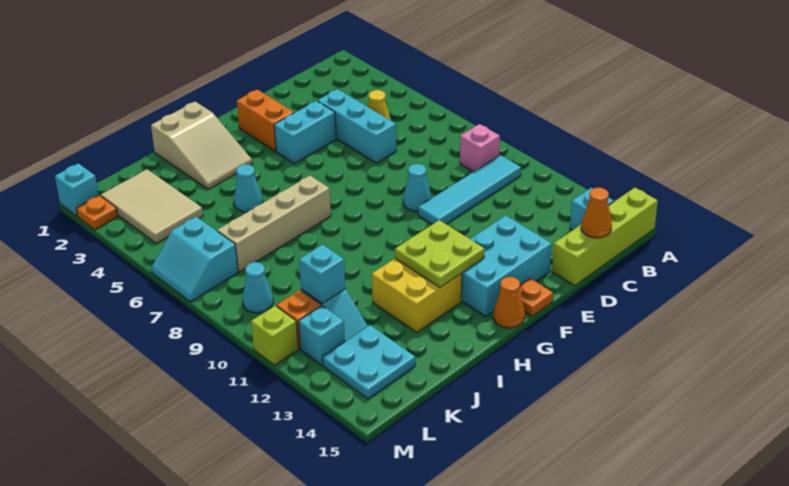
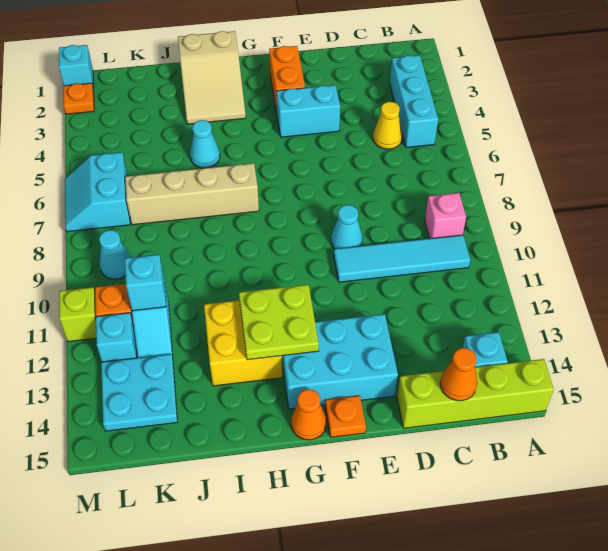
cyan 1x3 brick [317,89,396,163] -> cyan 1x3 brick moved to [390,55,438,148]
tan 2x3 tile [101,169,203,243] -> none

